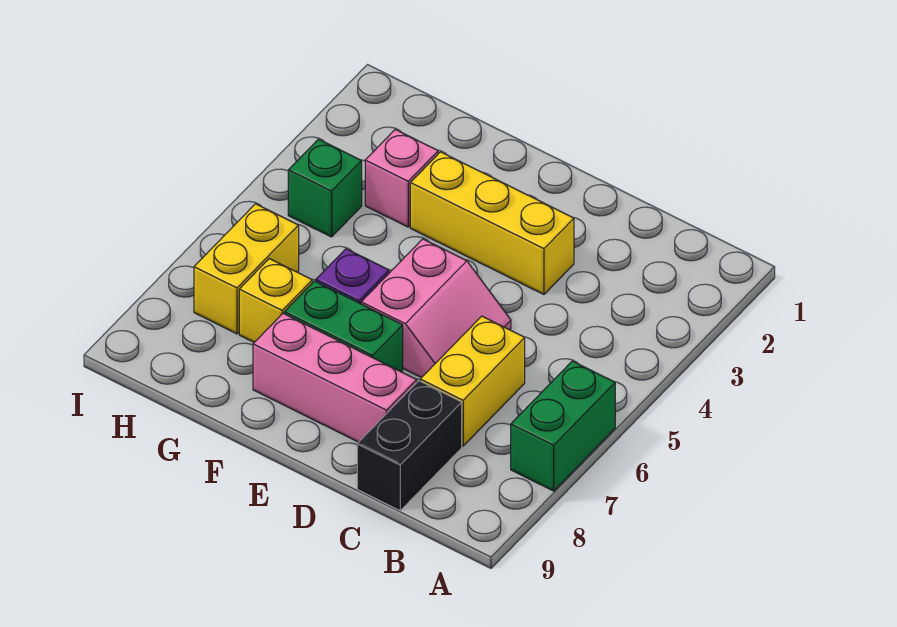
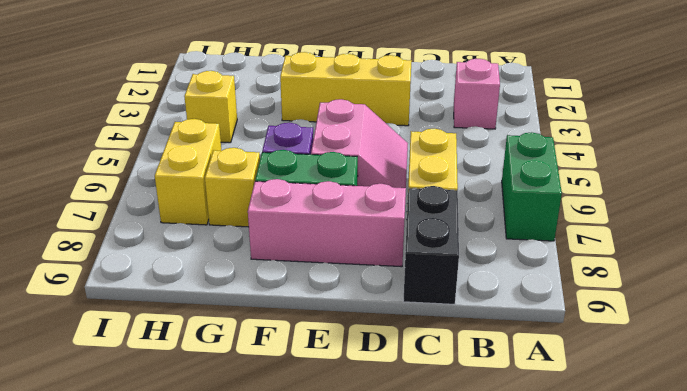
pink 1x1 brick [365,129,438,227] -> pink 1x1 brick moved to [454,59,500,129]
green 1x1 brick [288,139,362,237] -> yellow 1x1 brick [184,71,237,143]

